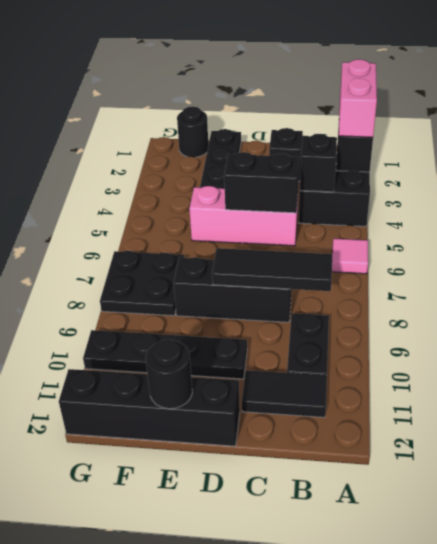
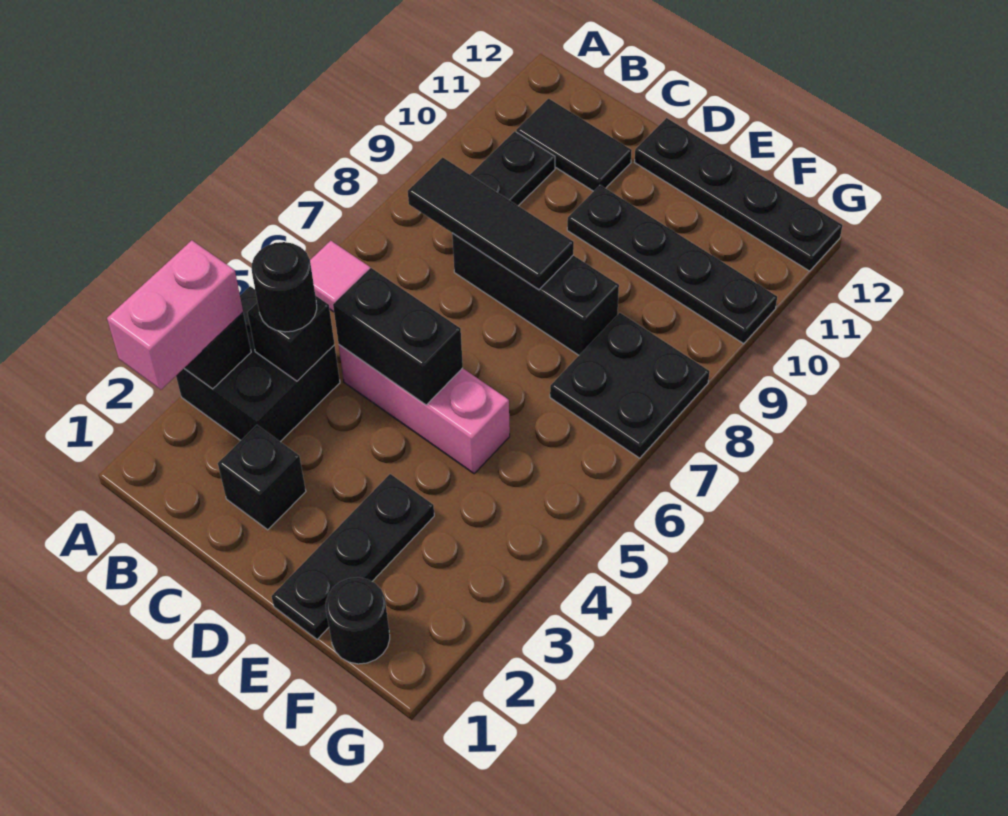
black 1x4 brick [59,369,240,446] -> black 1x4 plate [635,118,842,271]
black 1x1 round brick [146,340,192,409] -> black 1x1 round brick moved to [252,242,317,332]

